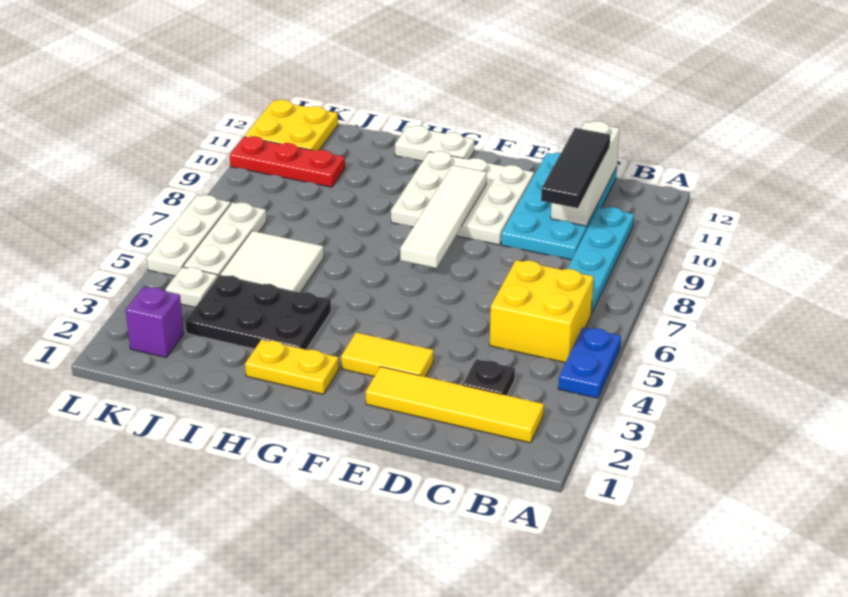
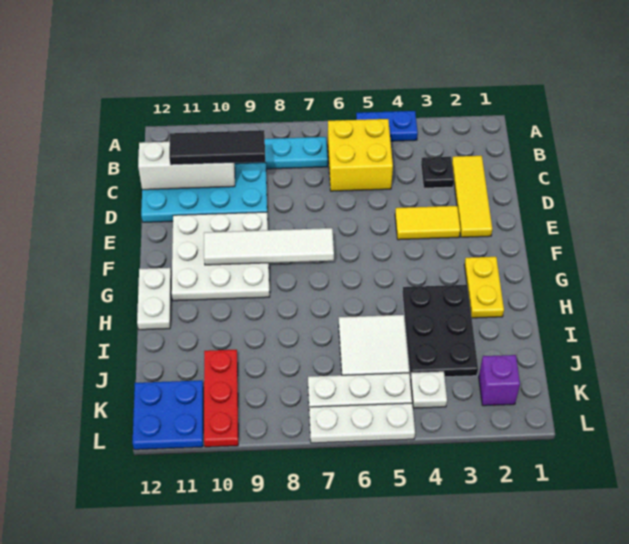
yellow 1x4 tile [366,367,544,443] -> yellow 1x3 tile [452,156,492,237]
yellow 1x2 tile [341,333,433,377] -> yellow 1x2 tile turned to [395,206,460,240]
yellow 2x2 plate [245,100,338,151] -> blue 2x2 plate [133,380,203,450]

